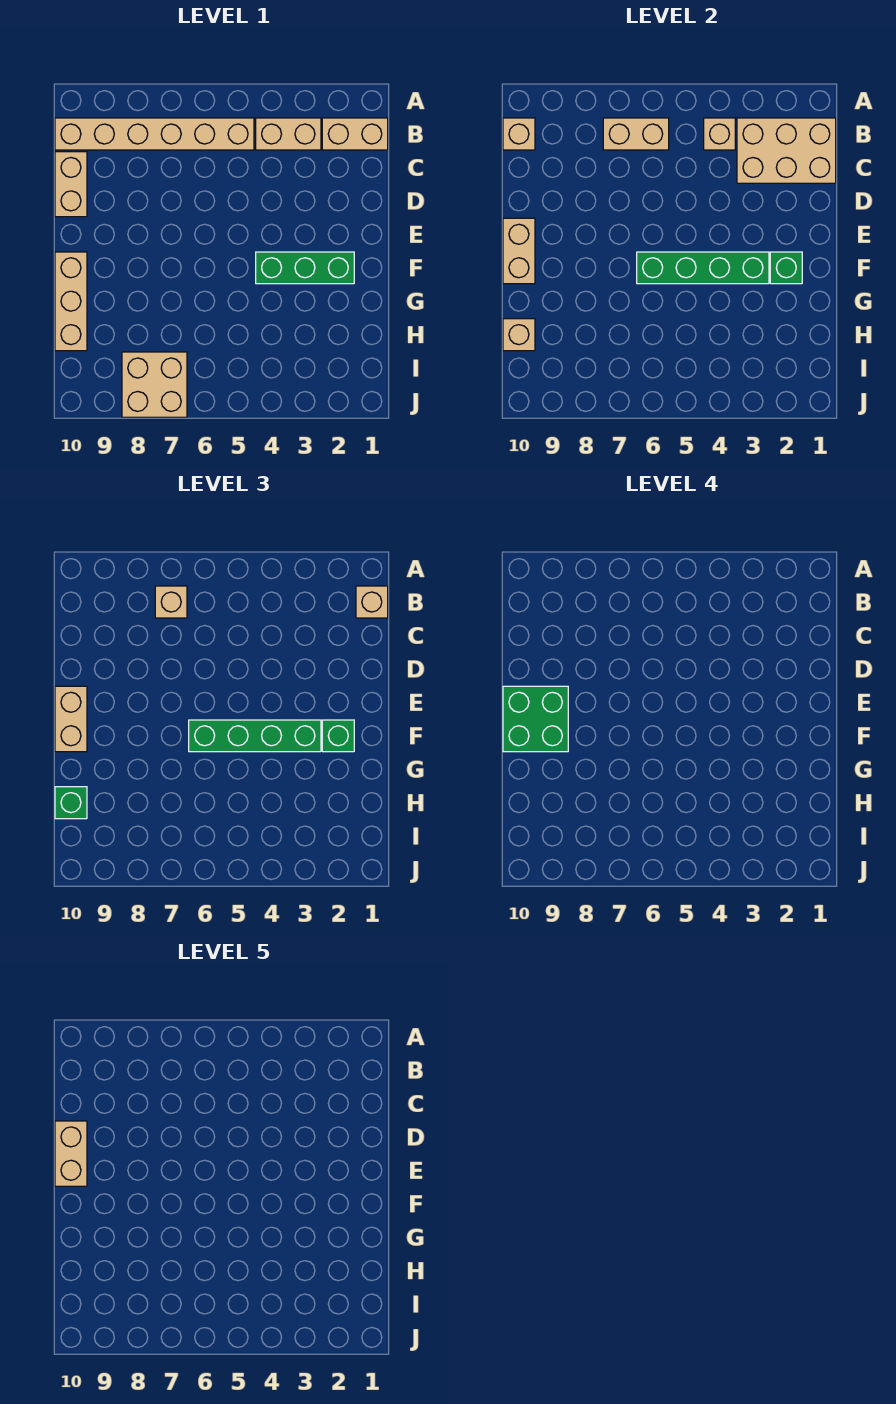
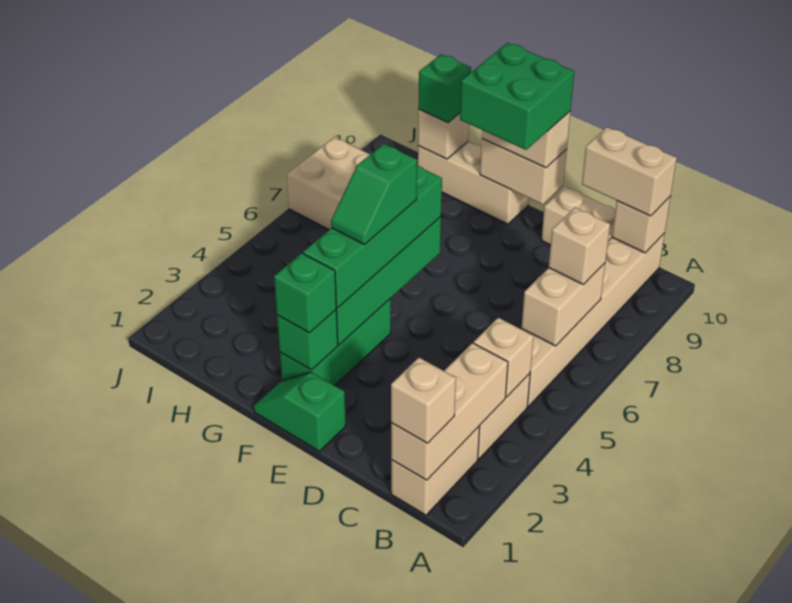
tan 2x3 brick [737,118,836,183] -> tan 1x3 brick [391,343,508,480]
tan 1x2 brick [55,1121,87,1186] -> tan 1x2 brick moved to [582,127,677,216]
none -> green 1x2 slope [254,372,346,451]
none -> green 1x2 slope [331,144,417,245]

